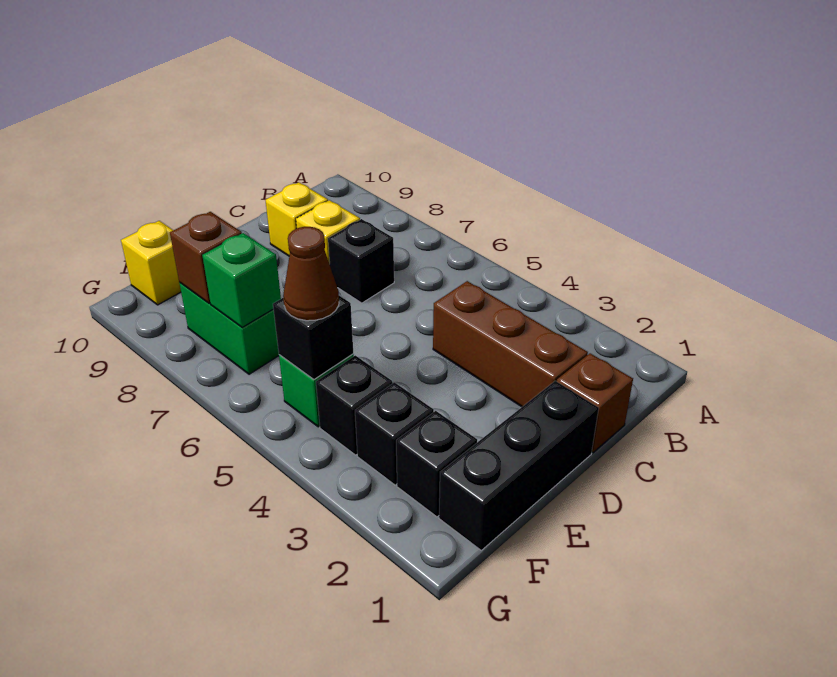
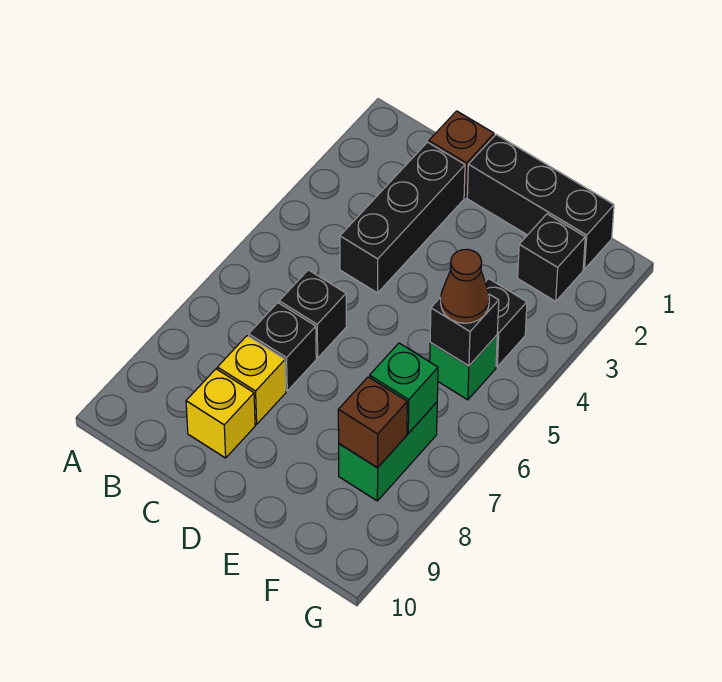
brown 1x3 brick [433,281,588,407] -> black 1x3 brick [340,142,465,293]
black 1x1 brick [355,382,434,485] -> black 1x1 brick moved to [279,270,346,358]
yellow 1x1 brick [121,221,181,305] -> none

